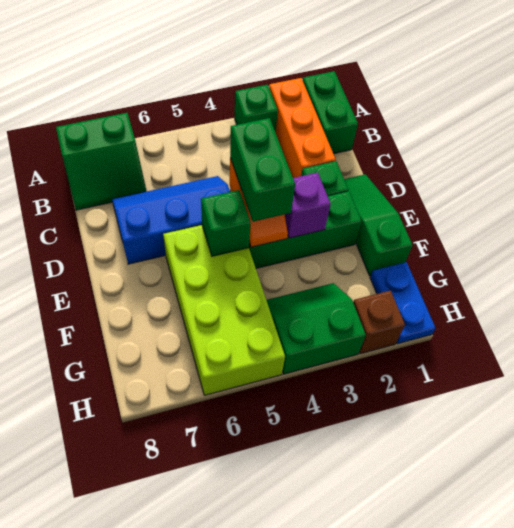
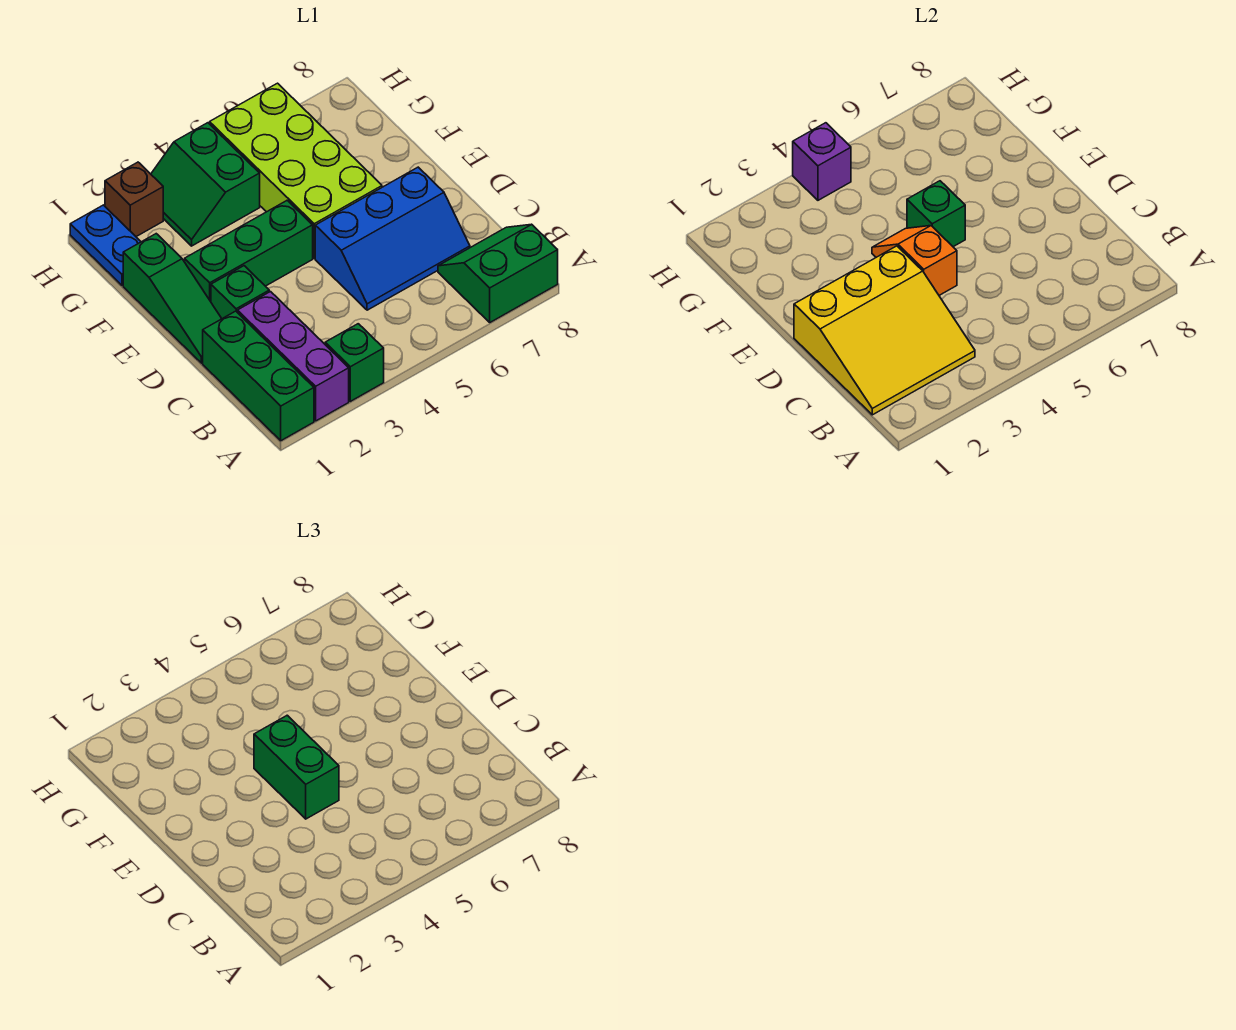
green 1x2 brick [303,71,358,154] -> green 1x3 brick [203,311,314,441]
orange 1x3 brick [269,78,336,178] -> purple 1x3 brick [237,292,349,421]
none -> yellow 3x3 slope [794,246,975,415]
purple 1x1 brick [285,173,331,238] -> purple 1x1 brick moved to [793,123,851,200]
green 2x2 slope [267,283,366,374] -> green 2x2 slope turned to [151,123,260,246]

